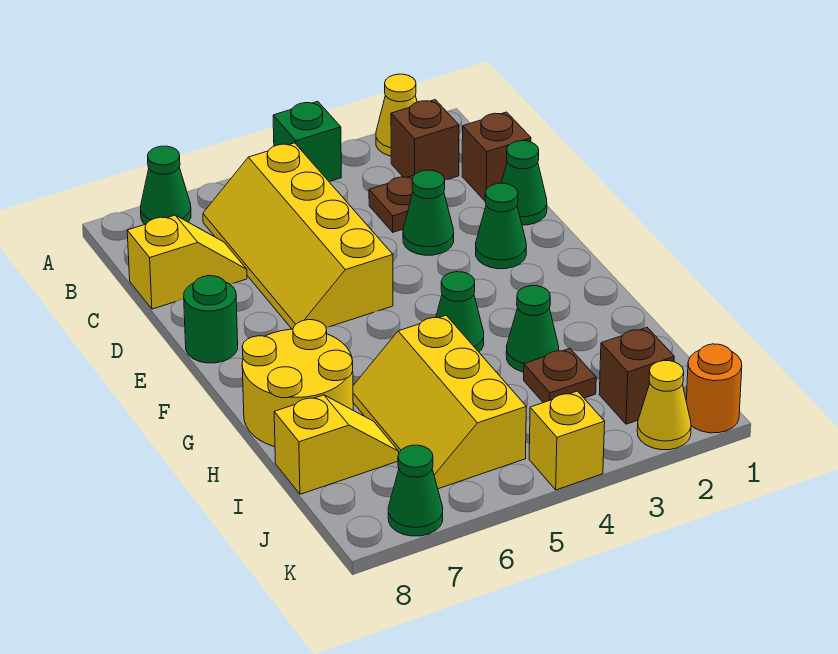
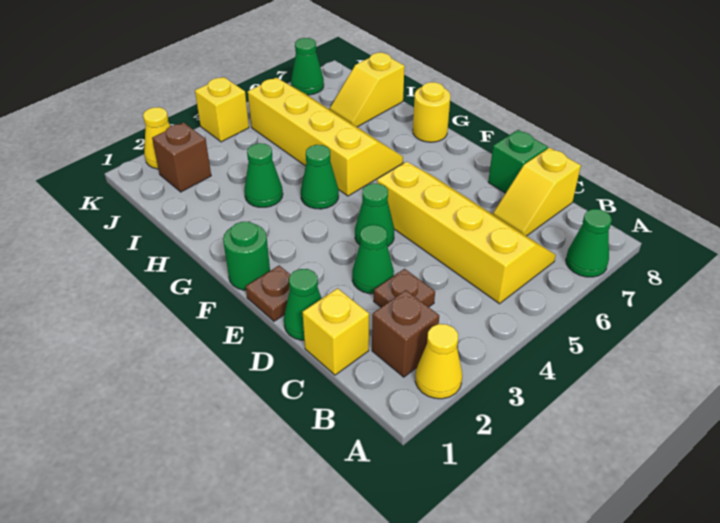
green 1x1 brick [273,101,341,181] -> green 1x1 brick moved to [488,130,548,193]
brown 1x1 brick [462,112,531,201] -> yellow 1x1 brick [303,288,369,375]
green 1x1 cone [476,183,526,269] -> green 1x1 cone moved to [355,183,394,246]
green 1x1 round brick [184,276,238,363] -> green 1x1 round brick moved to [223,222,270,290]
yellow 2x2 round brick [242,320,353,447] -> yellow 1x1 round brick [413,82,450,142]
yellow 2x3 slope [353,315,526,489] -> yellow 2x4 slope [248,78,403,196]
brown 1x1 plate [524,348,596,403] -> brown 1x1 plate moved to [246,266,290,321]
orange 1x1 round brick [686,344,742,433] -> none

